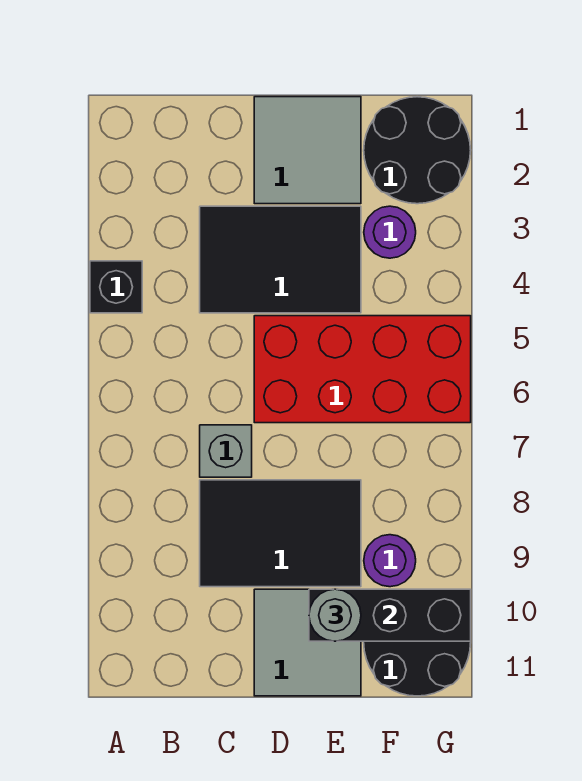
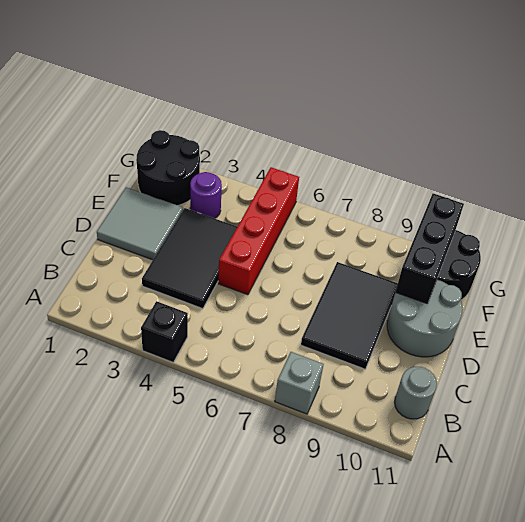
grey 1x1 brick [200,425,252,477] -> grey 1x1 brick moved to [275,352,324,414]
red 2x4 brick [254,316,471,423] -> red 1x4 brick [218,167,299,295]
grey 2x2 tile [254,589,361,696] -> grey 2x2 round brick [387,279,463,357]
grey 1x1 round brick [309,589,361,641] -> grey 1x1 round brick moved to [394,367,437,419]
purple 1x1 round brick [364,535,416,587] -> none

